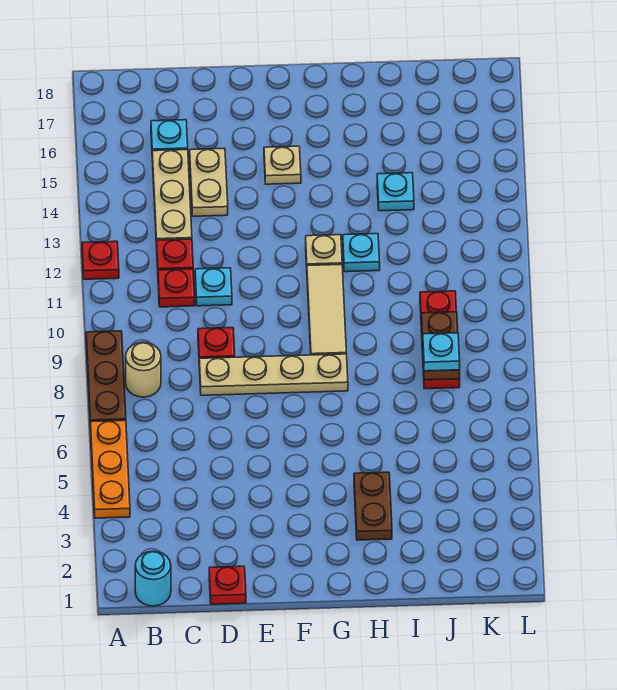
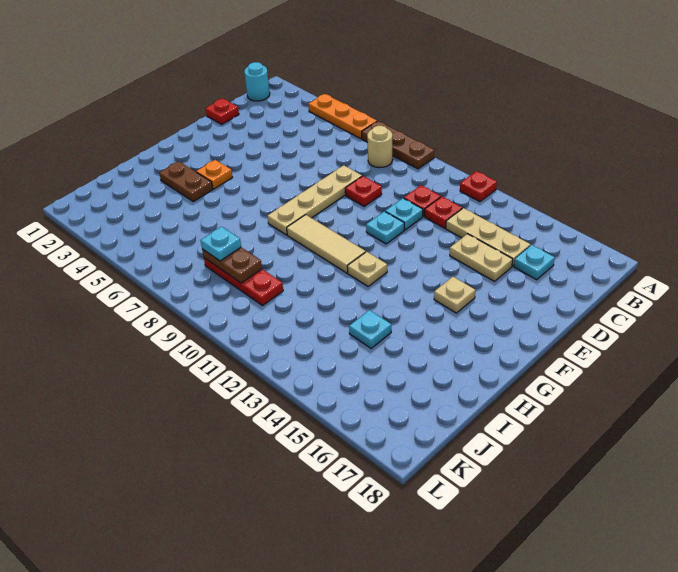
none -> orange 1x1 plate [196,160,233,189]
cyan 1x1 plate [343,234,380,272] -> cyan 1x1 plate moved to [366,211,404,244]

